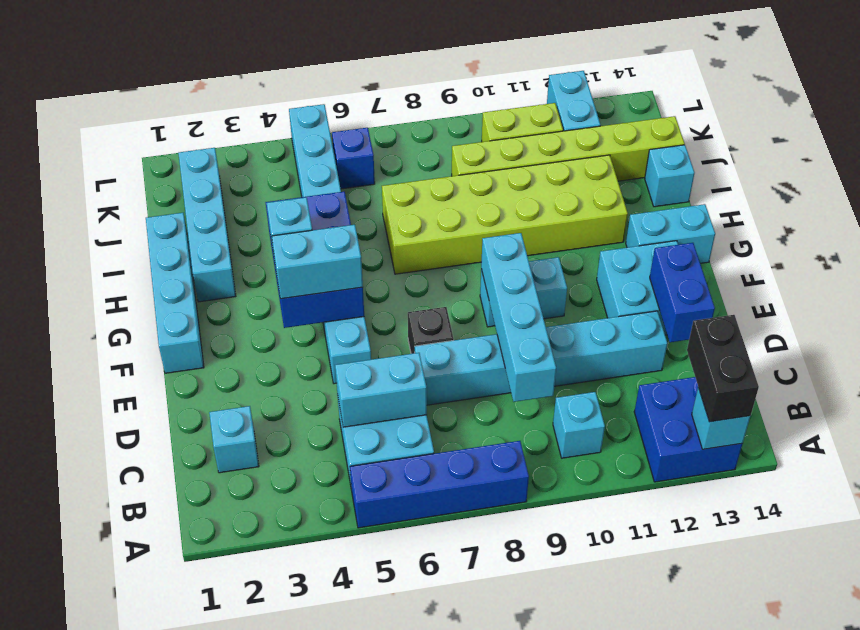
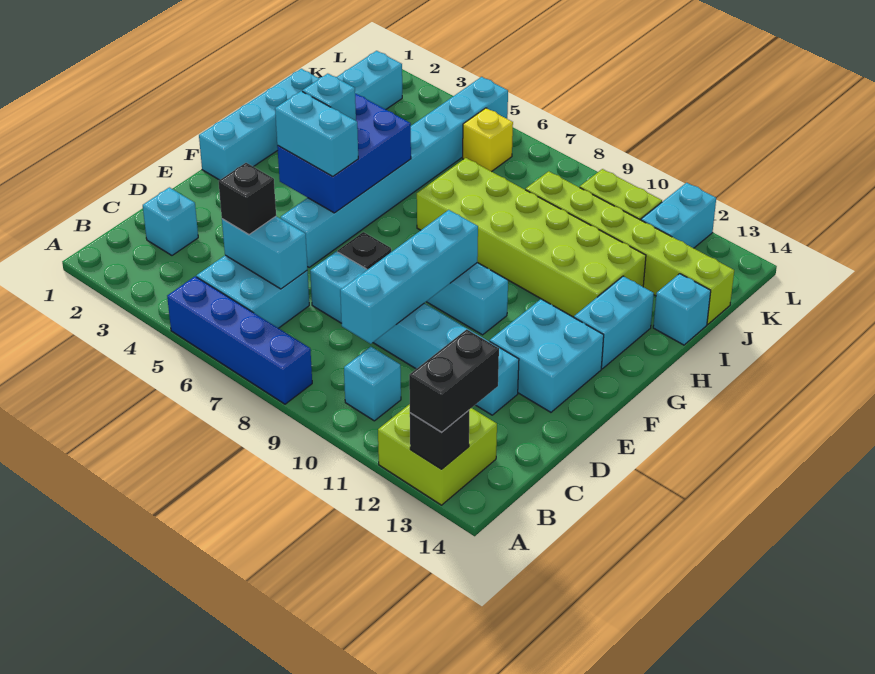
blue 2x2 brick [634,377,742,482] -> lime 2x2 brick [378,404,497,505]
cyan 1x1 brick [692,388,750,449] -> black 1x1 brick [410,410,469,469]
none -> black 1x1 brick [219,163,276,235]
blue 1x2 brick [650,243,715,342] -> none
cyan 1x2 brick [626,204,715,263] -> cyan 1x2 brick turned to [574,276,654,369]
blue 1x1 brick [332,128,375,189] -> yellow 1x1 brick [463,108,513,172]

